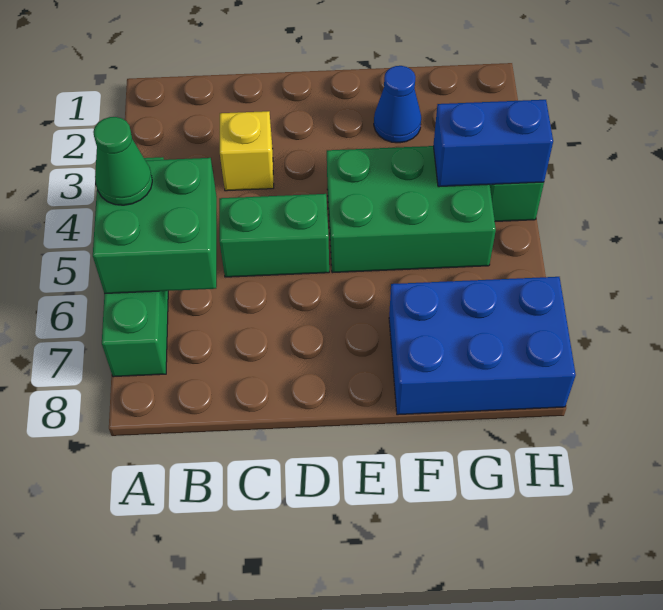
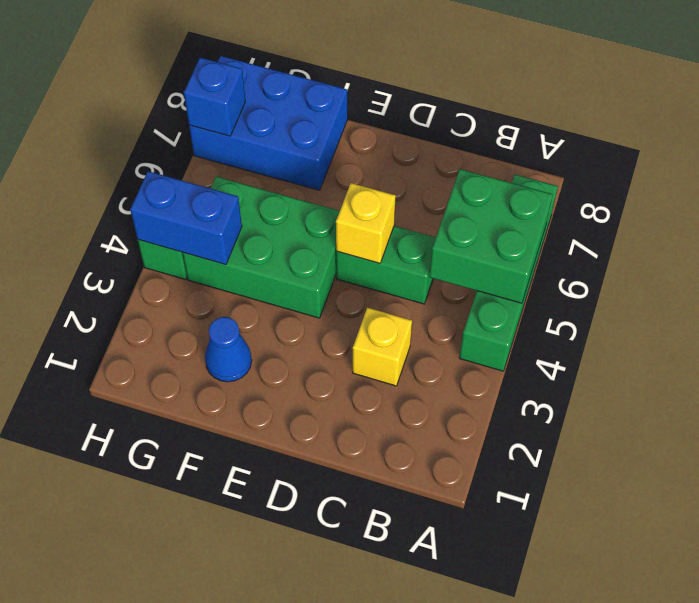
green 1x1 cone [93,117,152,205] -> none
none -> yellow 1x1 brick [336,183,396,263]
none -> blue 1x1 brick [184,58,245,136]

